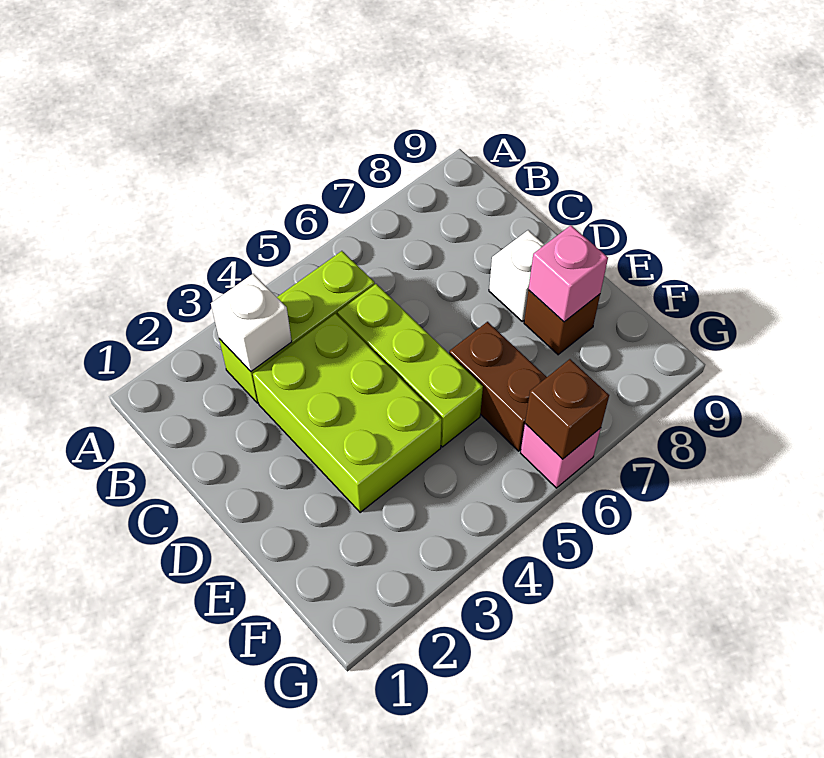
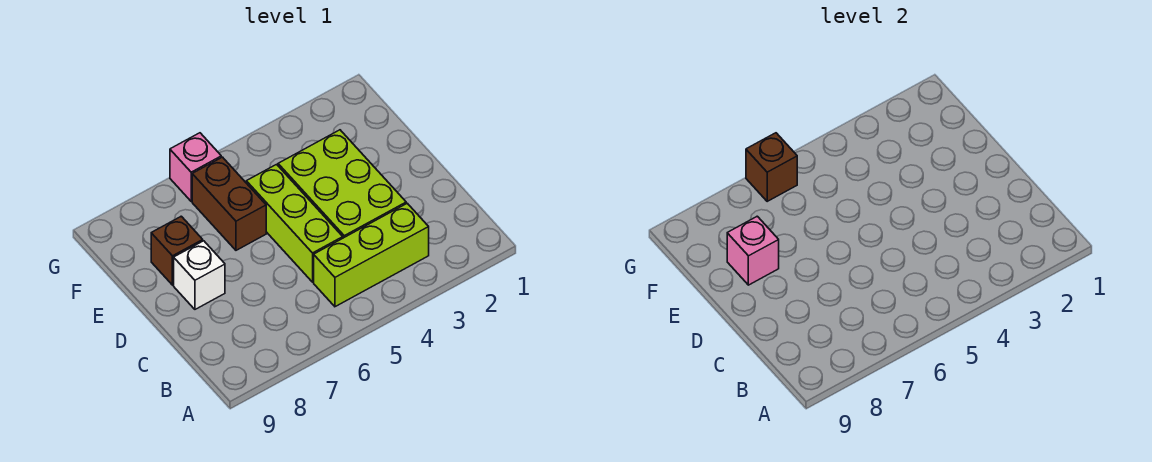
white 1x1 brick [211,274,292,371] -> none

